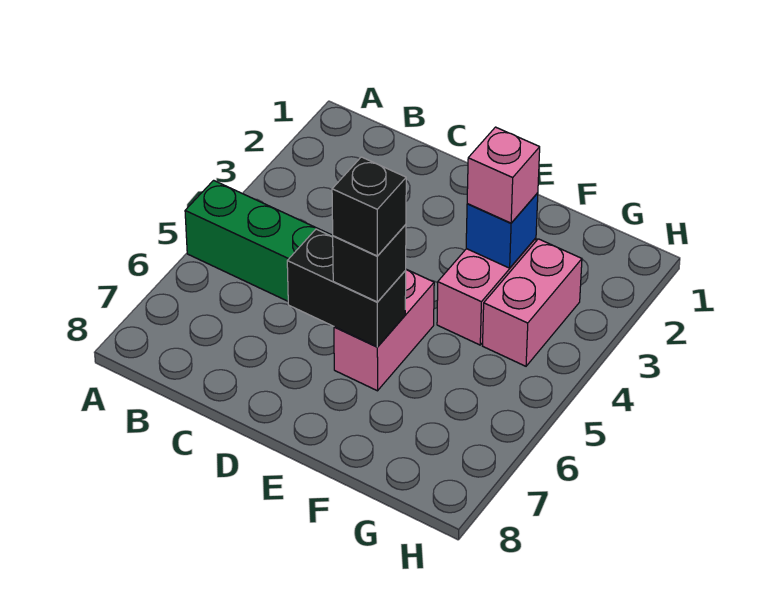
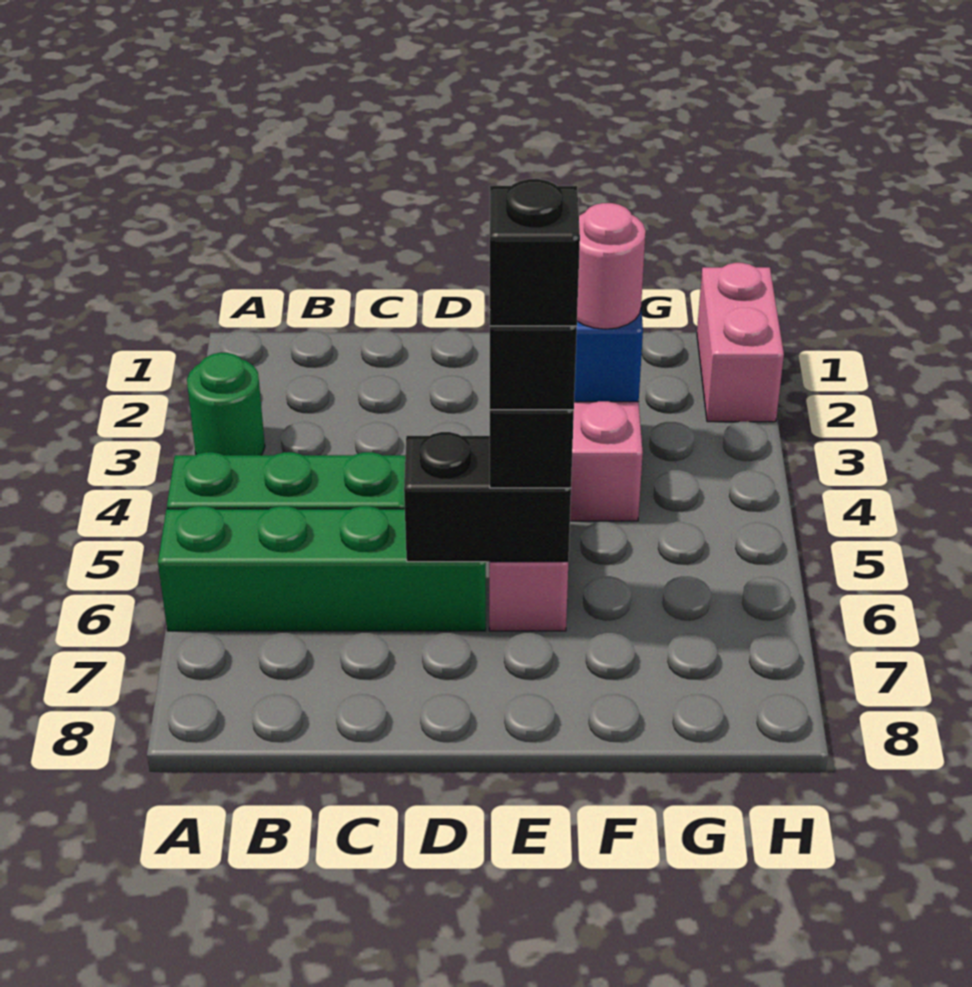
none -> green 1x1 round brick [187,353,265,455]
none -> green 1x4 brick [158,506,486,631]
none -> black 1x1 brick [490,179,580,326]
pink 1x1 brick [467,127,540,223] -> pink 1x1 round brick [577,203,646,329]
pink 1x2 brick [483,239,582,366] -> pink 1x2 brick moved to [697,263,784,422]

